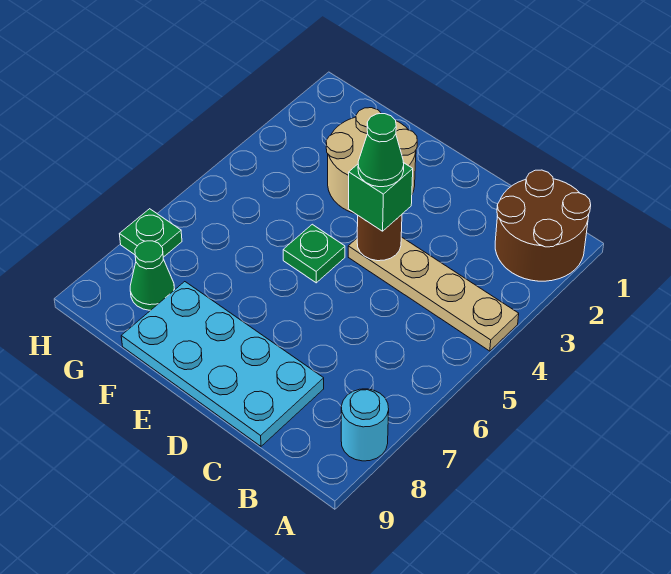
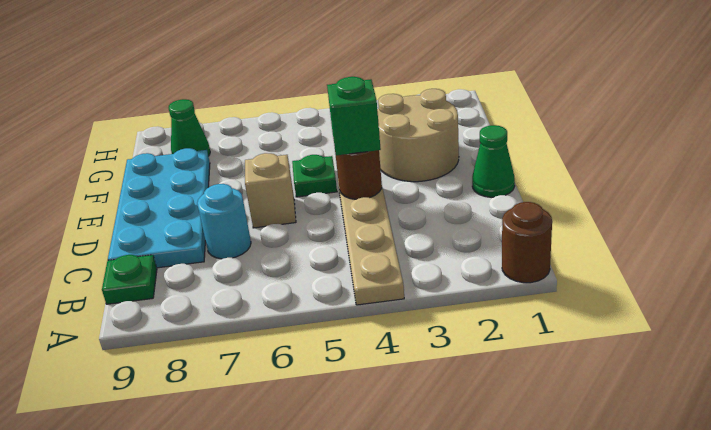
brown 2x2 round brick [495,170,591,281] -> brown 1x1 round brick [502,202,552,283]
cyan 1x1 round brick [341,389,389,461] -> cyan 1x1 round brick moved to [197,184,251,259]
green 1x1 cone [358,114,404,187] -> green 1x1 cone moved to [472,125,515,197]
none -> tan 1x1 brick [245,153,296,228]
green 1x1 plate [120,209,182,257] -> green 1x1 plate moved to [102,255,157,304]

